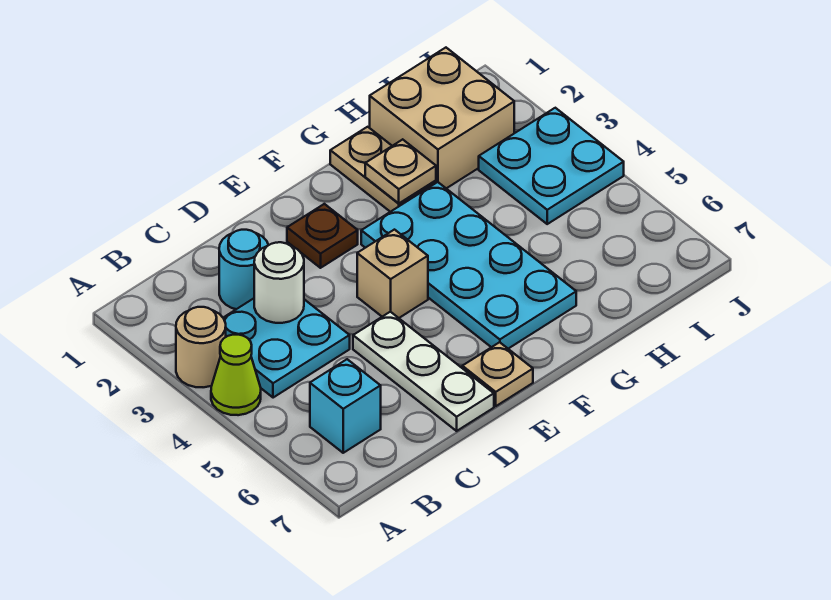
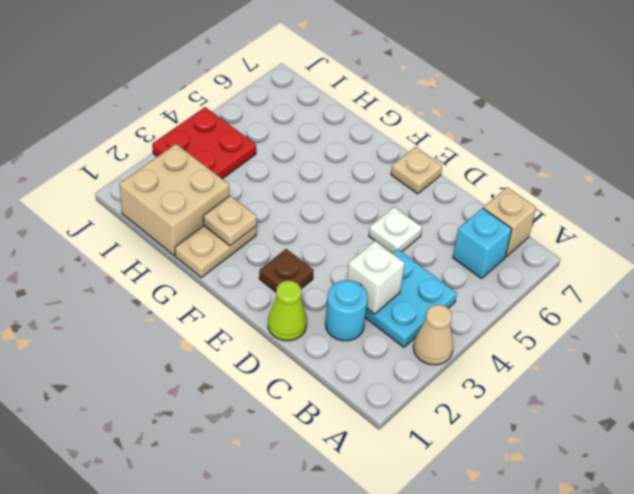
tan 1x1 round brick [176,307,226,387] -> tan 1x1 cone [413,305,453,365]
lime 1x1 cone [211,335,261,415] -> lime 1x1 cone moved to [268,281,307,341]
white 1x1 round brick [254,242,304,323] -> white 1x1 brick [347,241,404,314]
white 1x3 plate [353,312,494,431] -> white 1x1 plate [369,207,422,254]
tan 1x1 brick [357,230,428,318] -> tan 1x1 brick moved to [483,187,536,257]
cyan 2x4 plate [361,182,576,349] -> none
cyan 2x2 plate [479,108,624,224] -> red 2x2 plate [152,107,256,179]

